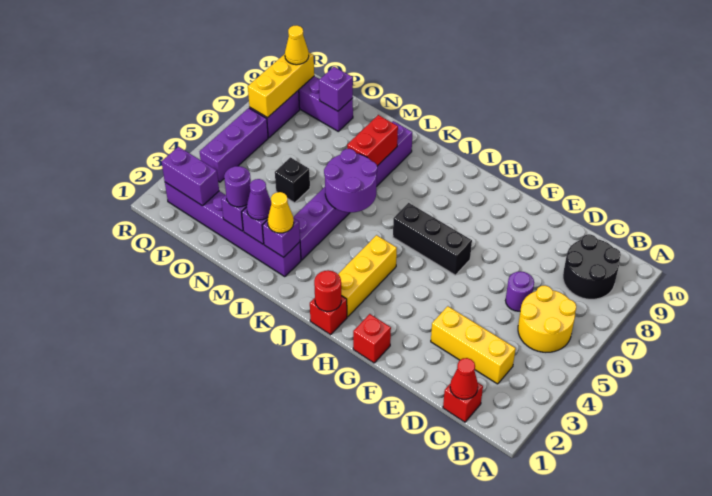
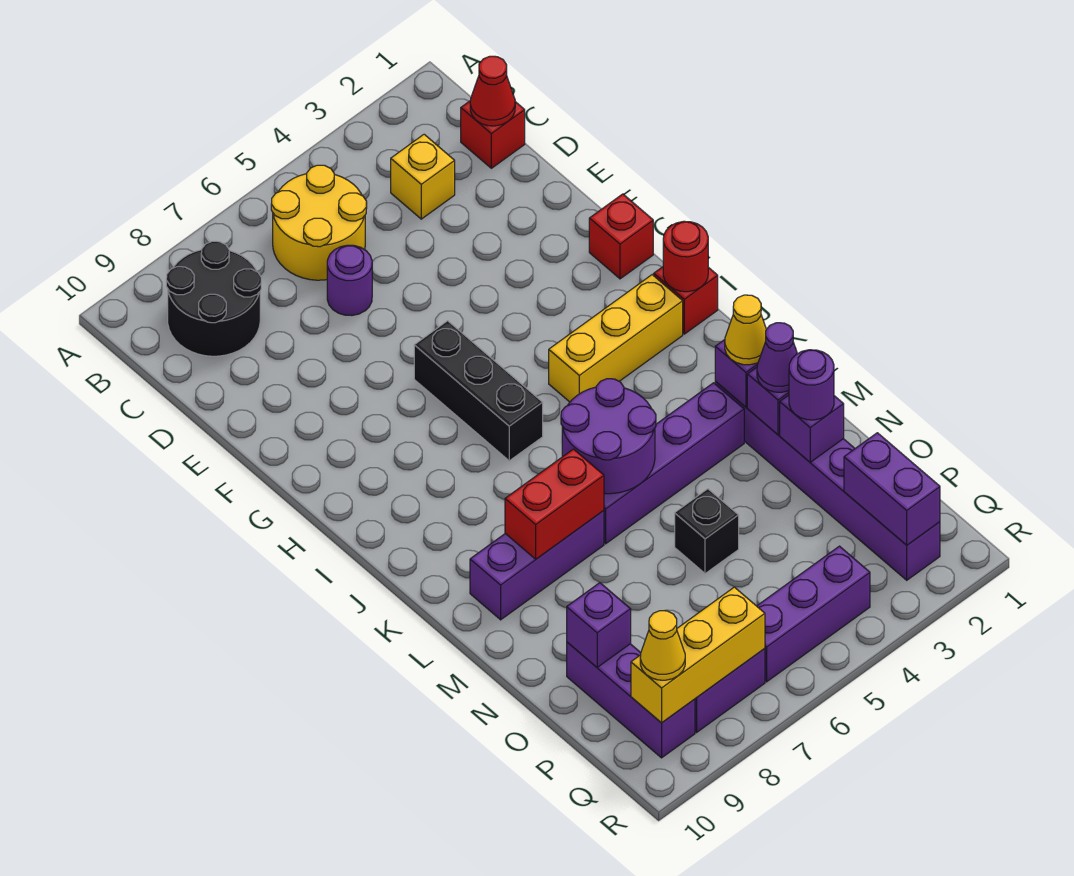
yellow 1x3 brick [431,306,516,384] -> yellow 1x1 brick [391,134,455,219]

